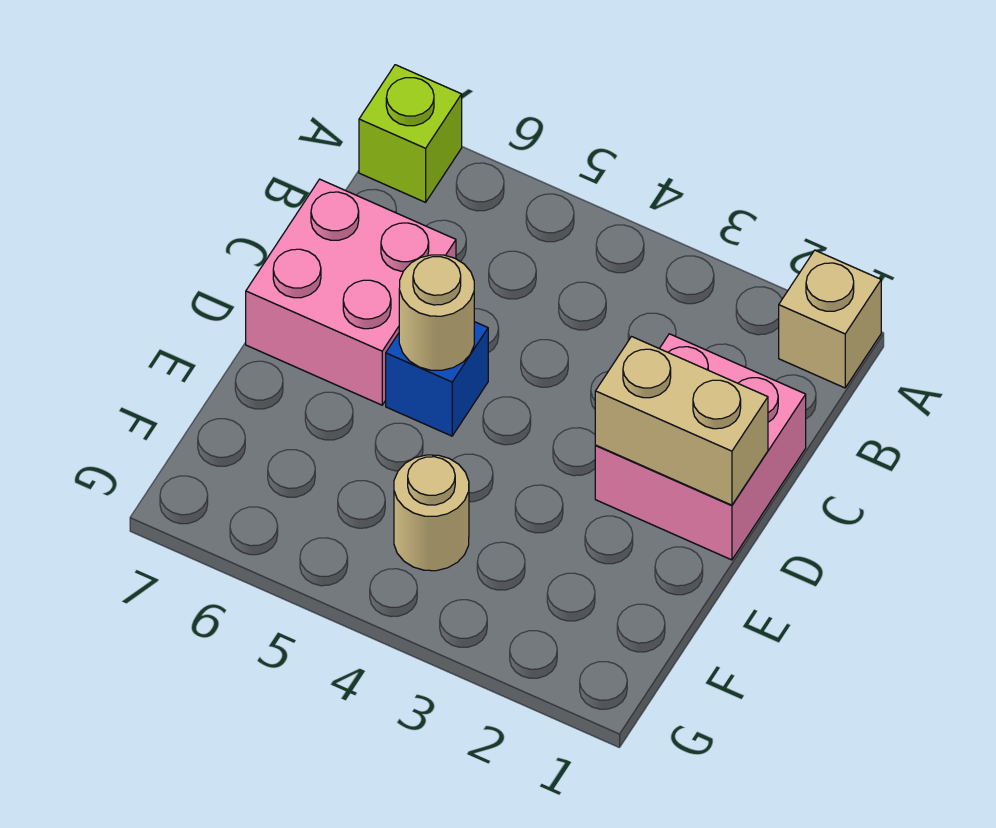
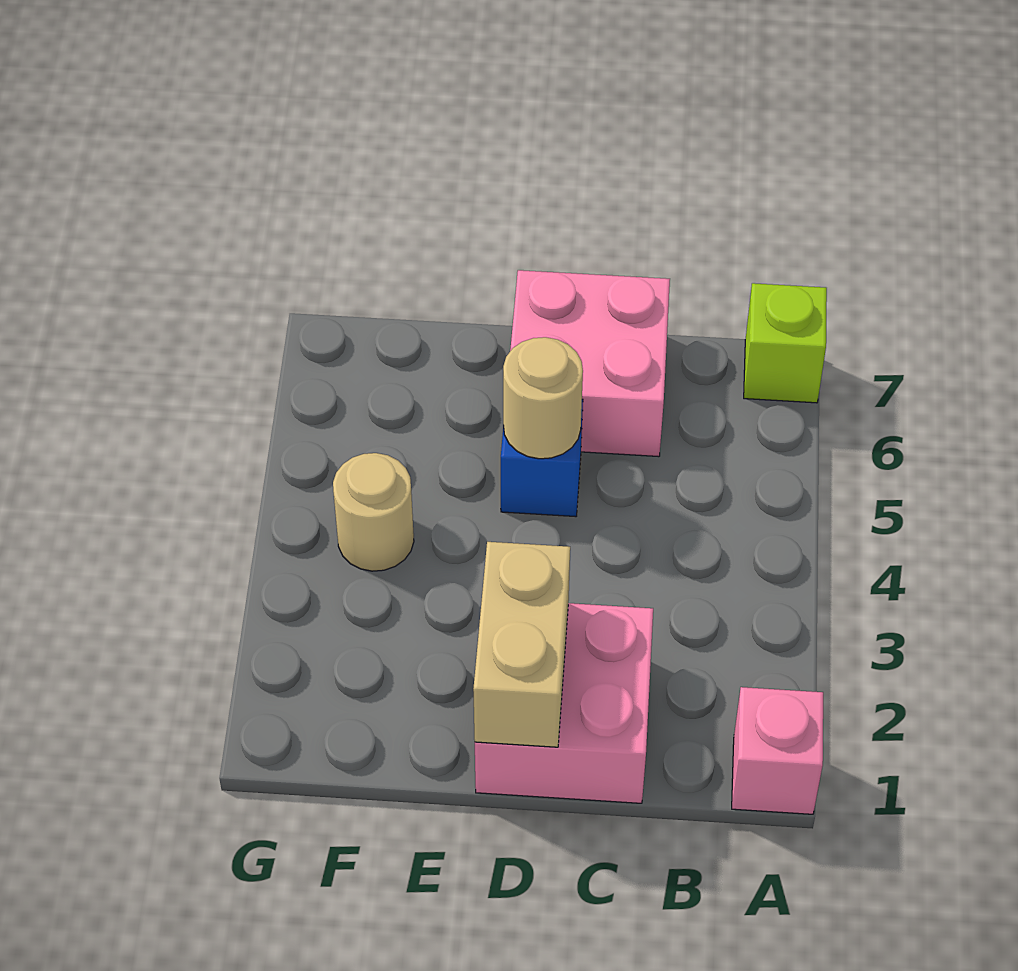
tan 1x1 brick [779,250,881,388] -> pink 1x1 brick [732,687,823,814]

